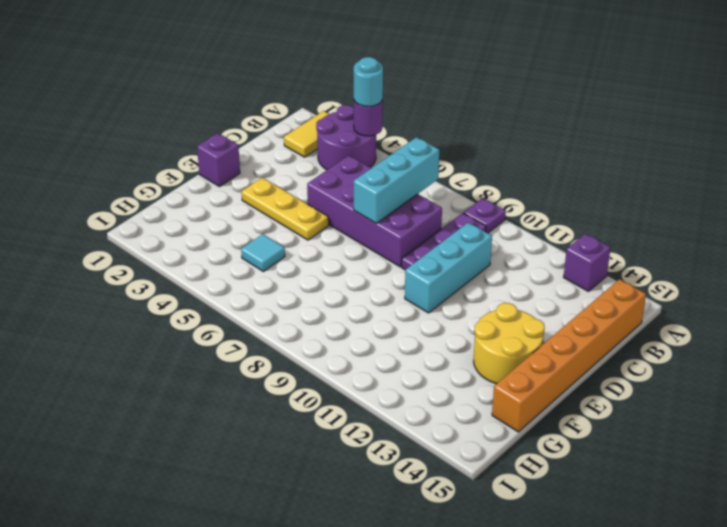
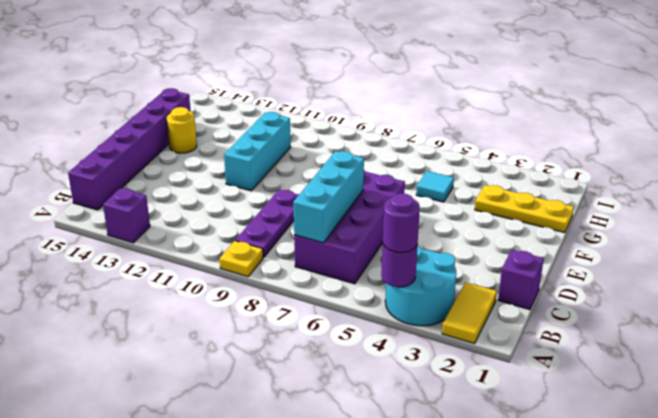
purple 2x2 round brick [316,105,376,170] -> cyan 2x2 round brick [385,246,456,326]
cyan 1x1 round brick [354,57,383,107] -> purple 1x1 round brick [383,193,420,253]
purple 1x1 plate [464,198,506,233] -> yellow 1x1 plate [219,241,263,277]
orange 1x6 brick [492,279,646,432] -> purple 1x6 brick [68,88,191,210]
purple 2x4 brick [307,155,442,267] -> purple 2x4 brick turned to [294,171,405,284]
cyan 1x3 brick [405,223,492,313] -> cyan 1x3 brick moved to [224,112,291,191]
purple 1x1 brick [197,133,240,187] -> purple 1x1 brick moved to [498,250,544,310]
yellow 1x3 plate [242,178,329,240] -> yellow 1x3 plate moved to [475,185,574,233]
yellow 2x2 round brick [474,303,545,384] -> yellow 1x1 round brick [167,107,197,153]

